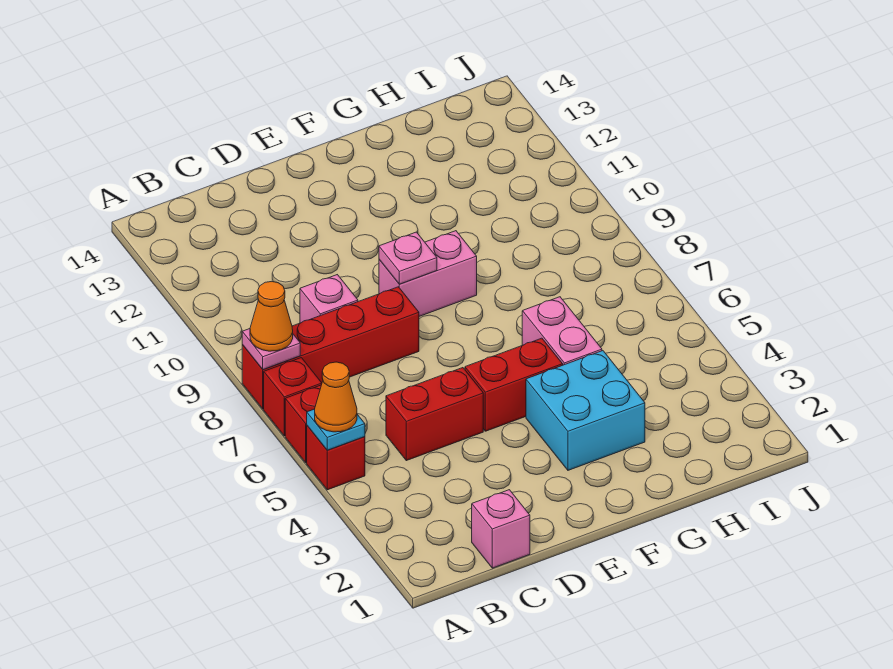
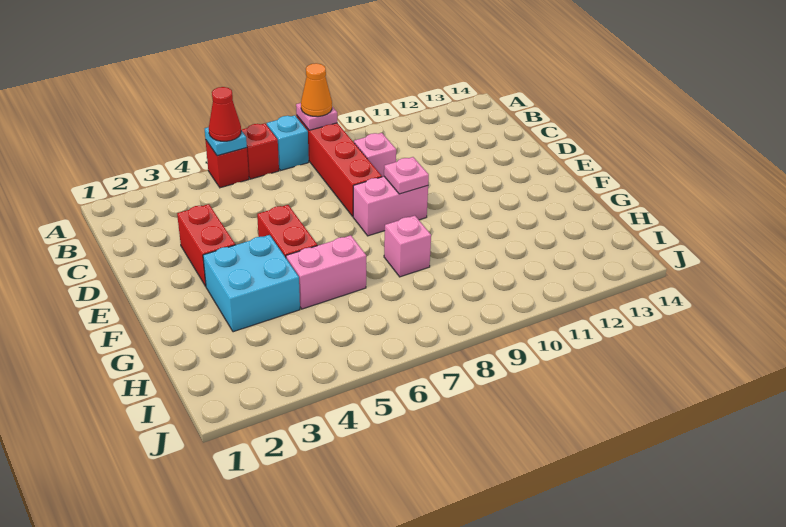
orange 1x1 cone [315,362,357,432] -> red 1x1 cone [209,87,241,141]
red 1x1 brick [264,358,322,436] -> cyan 1x1 brick [267,115,309,170]
pink 1x1 brick [472,490,530,568] -> pink 1x1 brick moved to [384,216,431,277]
red 1x2 brick [386,368,483,461] -> red 1x2 brick moved to [177,204,235,286]
pink 1x2 brick [379,231,477,316] -> pink 1x2 brick turned to [353,177,428,236]

